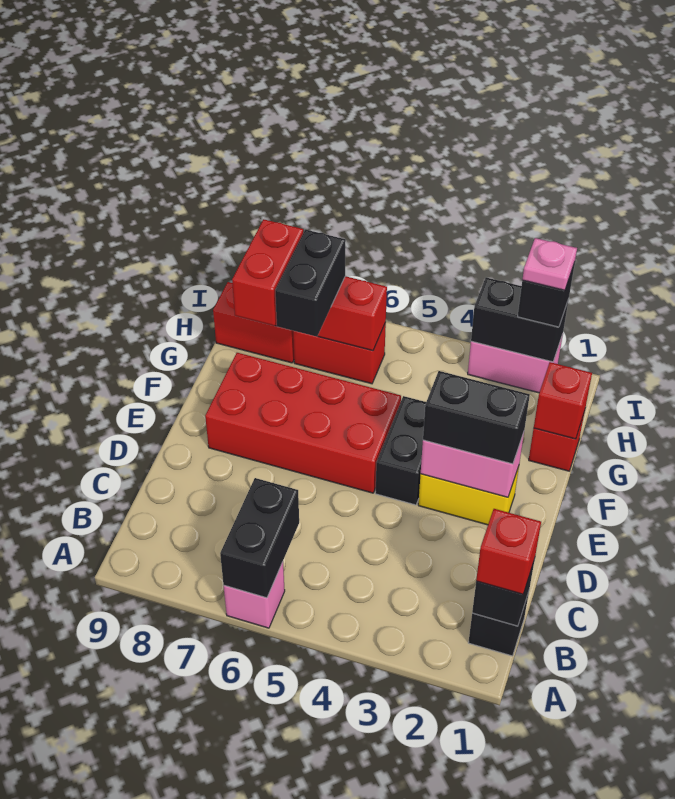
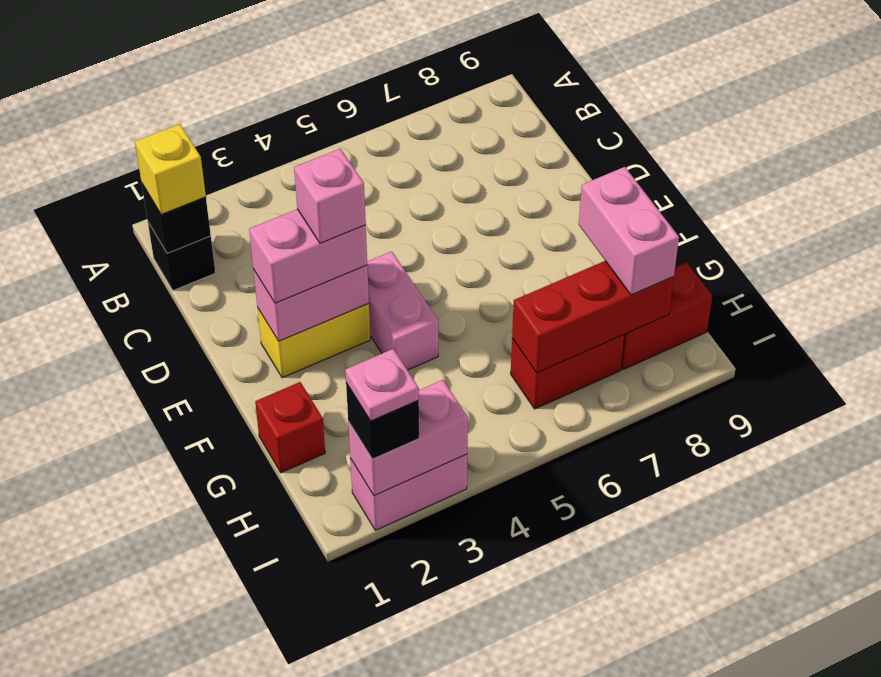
pink 1x1 brick [224,562,285,628] -> pink 1x1 brick moved to [294,149,366,243]
black 1x2 brick [220,478,299,598] -> none
red 1x1 brick [476,509,541,594] -> yellow 1x1 brick [135,124,206,215]
black 1x2 brick [423,371,530,464] -> pink 1x2 brick [249,209,367,303]
black 1x2 brick [375,396,426,505] -> pink 1x2 brick [367,252,438,370]
red 2x4 brick [205,353,401,493] -> none
red 1x1 brick [534,362,592,439] -> none
black 1x2 brick [275,230,346,337] -> none
red 1x2 brick [232,219,303,326] -> pink 1x2 brick [579,167,679,295]
black 1x2 brick [471,278,569,362] -> pink 1x2 brick [348,380,468,496]

